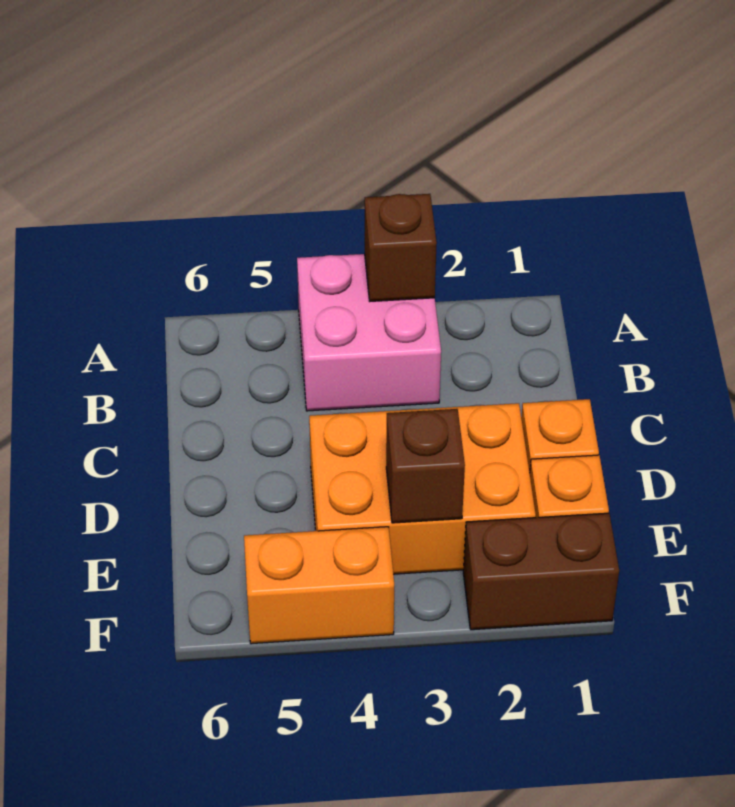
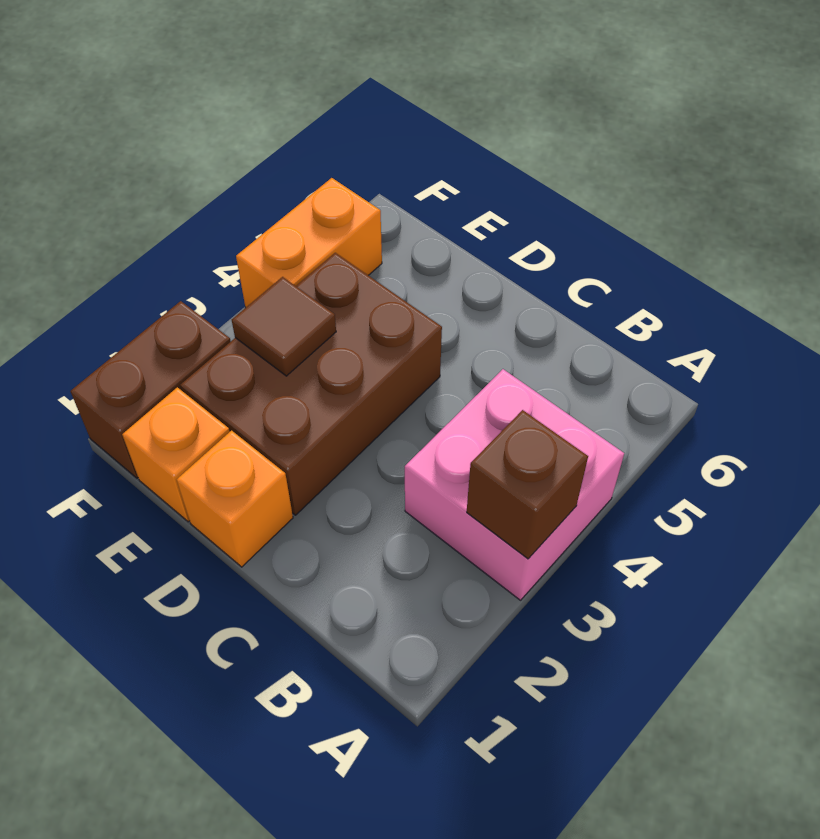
orange 2x3 brick [309,403,536,574] -> brown 2x3 brick [180,253,442,515]
brown 1x1 brick [386,409,465,523] -> brown 1x1 tile [232,277,336,376]

